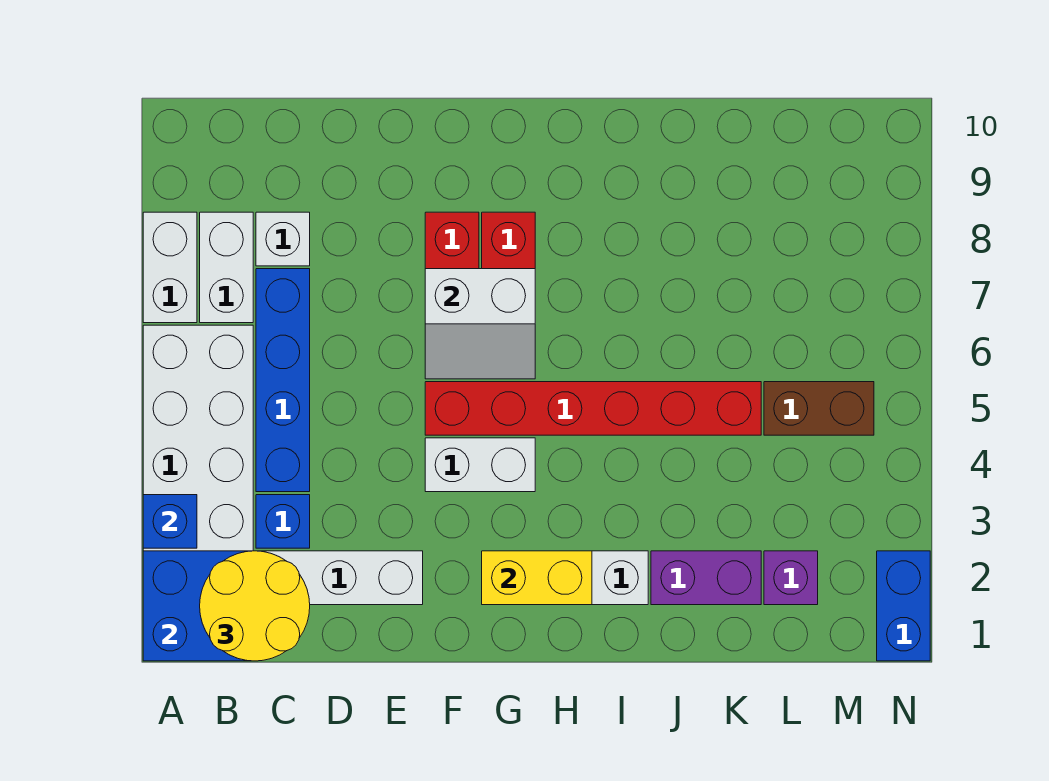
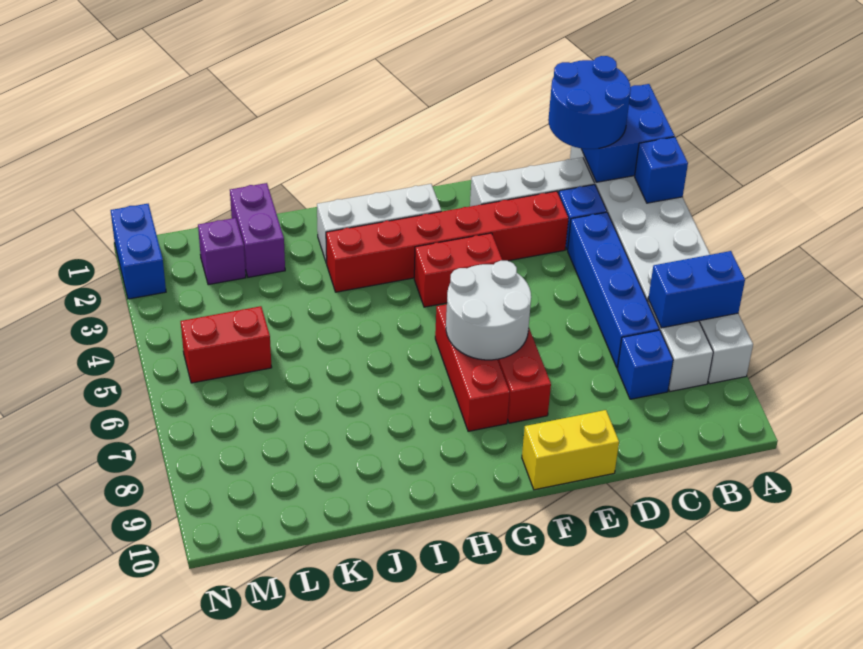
none -> blue 1x2 brick [648,251,745,328]
yellow 2x2 round brick [200,551,310,661] -> blue 2x2 round brick [548,56,631,149]
white 1x1 brick [256,212,310,266] -> blue 1x1 brick [617,330,673,399]
white 1x2 brick [425,438,535,492] -> red 1x2 brick [414,233,503,307]
red 1x6 brick [425,382,761,435] -> red 1x6 brick moved to [326,191,568,292]
white 2x2 slope [425,269,535,379] -> white 2x2 round brick [446,261,531,360]
yellow 1x2 brick [482,551,592,605] -> yellow 1x2 brick moved to [522,410,619,490]
purple 1x2 brick [651,551,761,605] -> purple 1x2 brick turned to [230,183,285,277]
brown 1x2 brick [764,382,874,435] -> red 1x2 brick [181,306,272,383]

